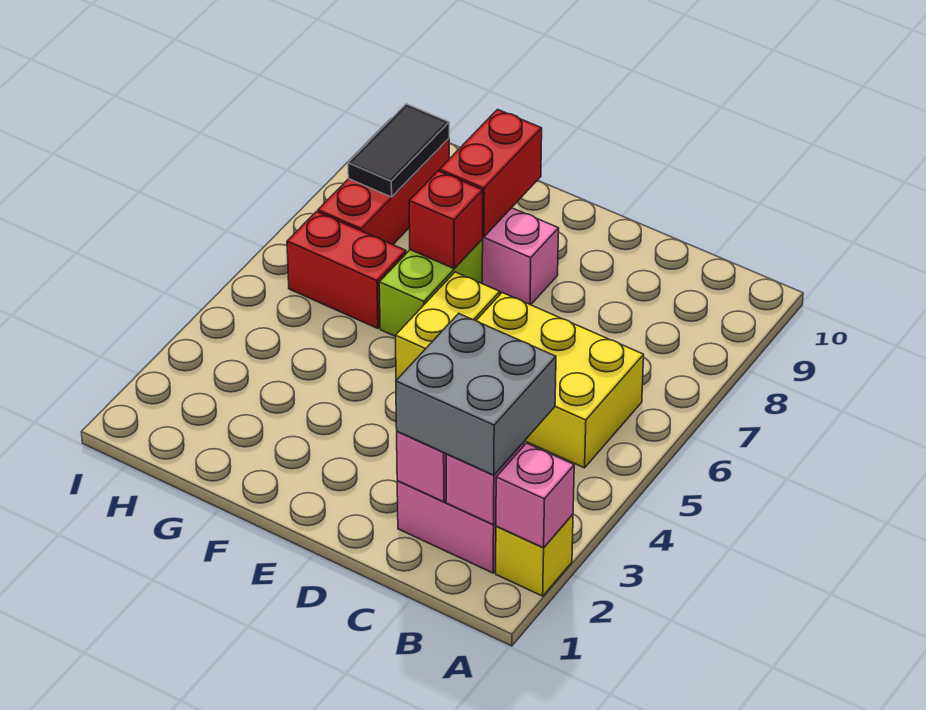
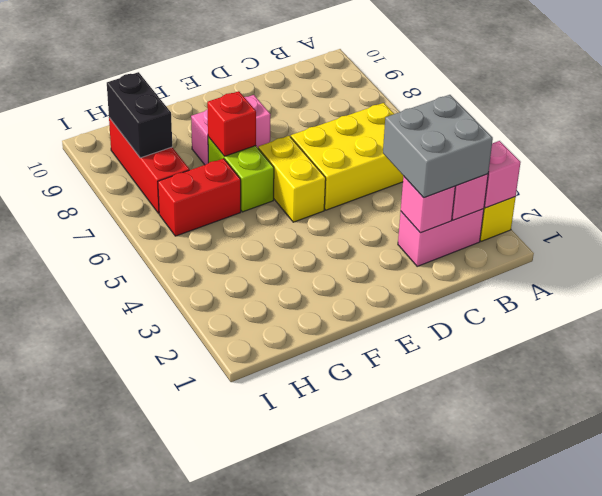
red 1x2 brick [440,109,542,237] -> none
black 1x2 tile [348,104,449,197] -> black 1x2 brick [107,72,172,158]

